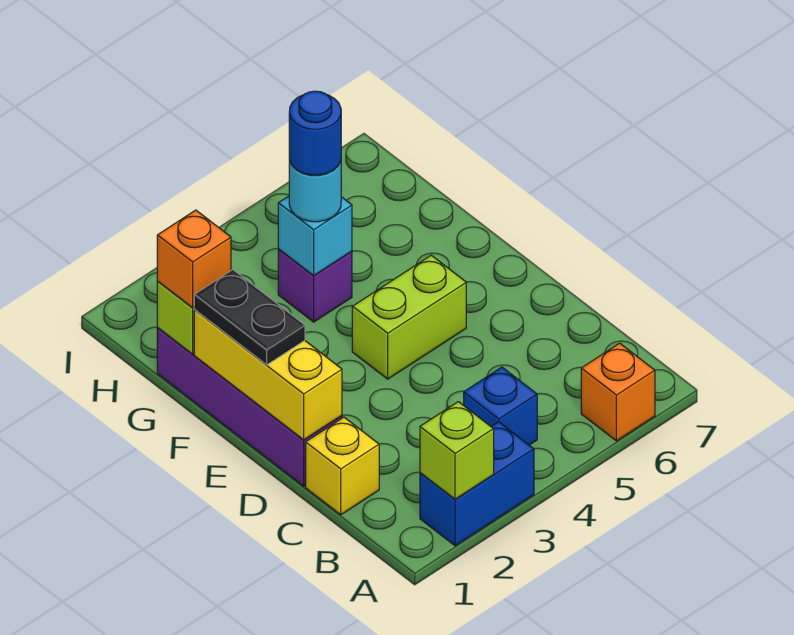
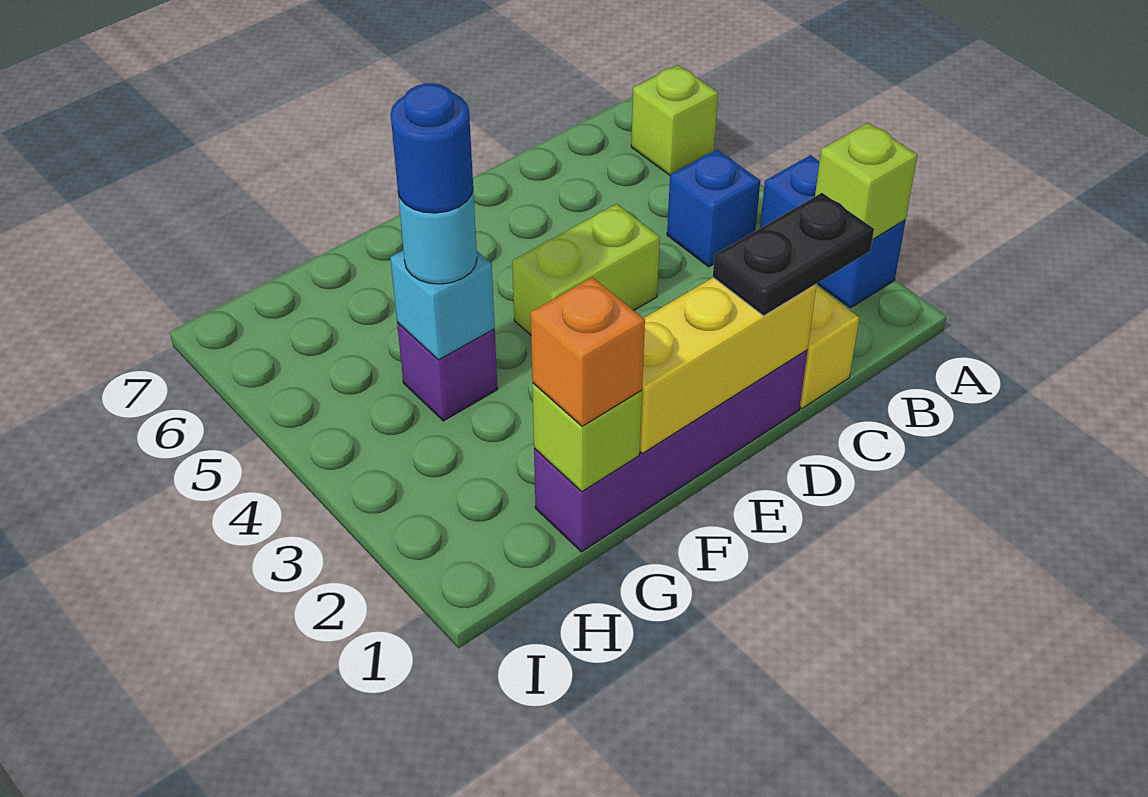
orange 1x1 brick [581,343,655,441] -> lime 1x1 brick [631,65,718,175]
black 1x2 plate [194,270,305,365] -> black 1x2 plate moved to [713,193,874,316]
lime 1x2 brick [352,255,466,379] -> lime 1x2 brick turned to [512,204,660,335]

